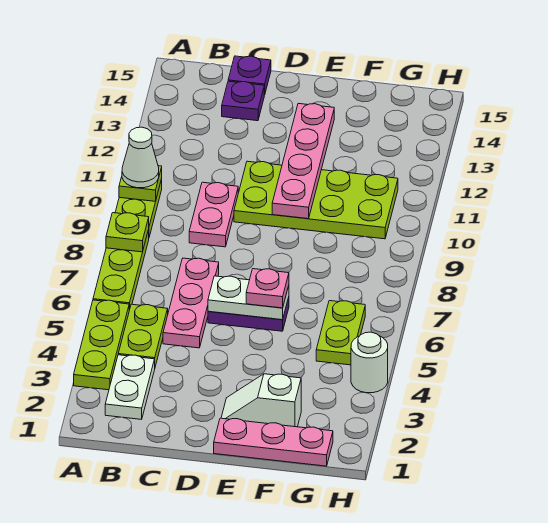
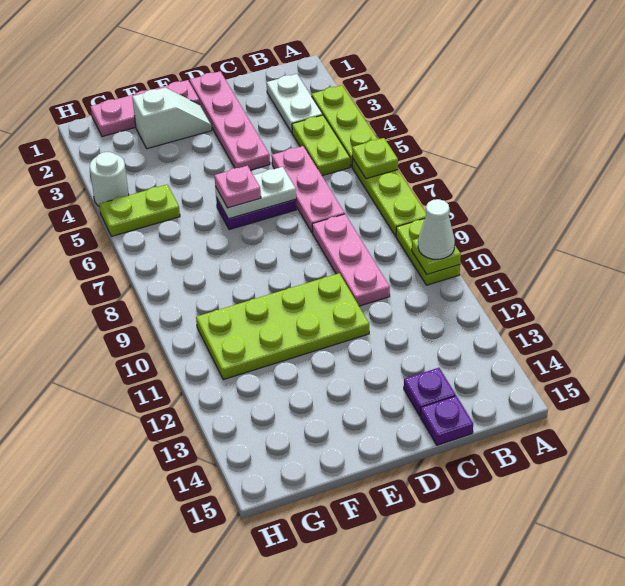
lime 1x1 plate [106,213,149,252] -> lime 1x1 plate moved to [352,138,398,179]
pink 1x2 plate [189,182,238,247] -> pink 1x3 plate [312,214,390,306]
pink 1x4 plate [272,103,334,219] -> pink 1x4 plate moved to [190,71,270,170]
lime 1x2 plate [316,301,365,365] -> lime 1x2 plate turned to [99,185,180,236]

